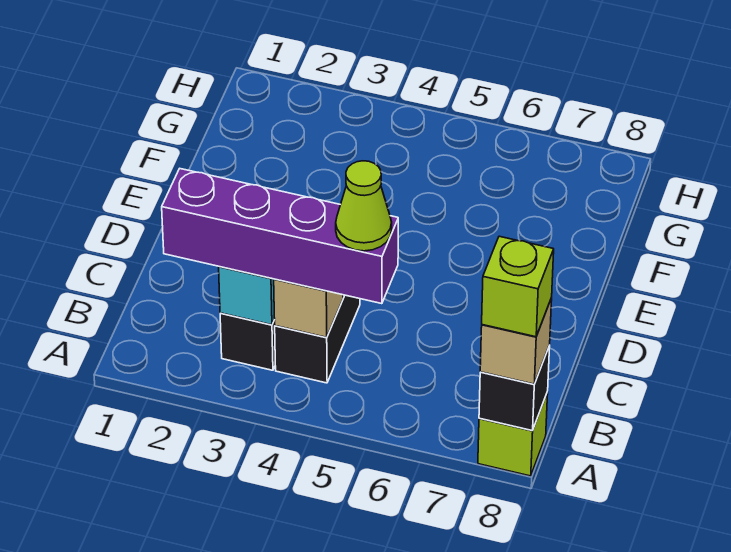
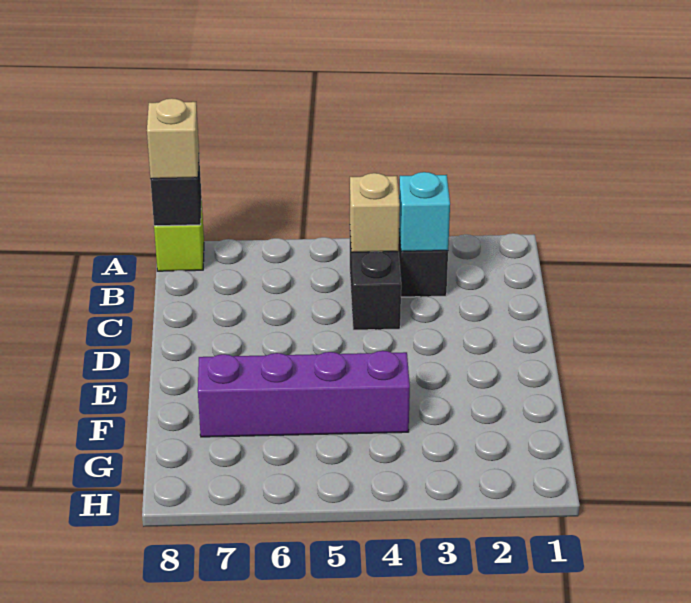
lime 1x1 brick [482,236,554,337] -> none
purple 1x4 brick [162,169,398,304] -> purple 1x4 brick moved to [198,351,410,437]
lime 1x1 cone [336,161,392,251] -> none

